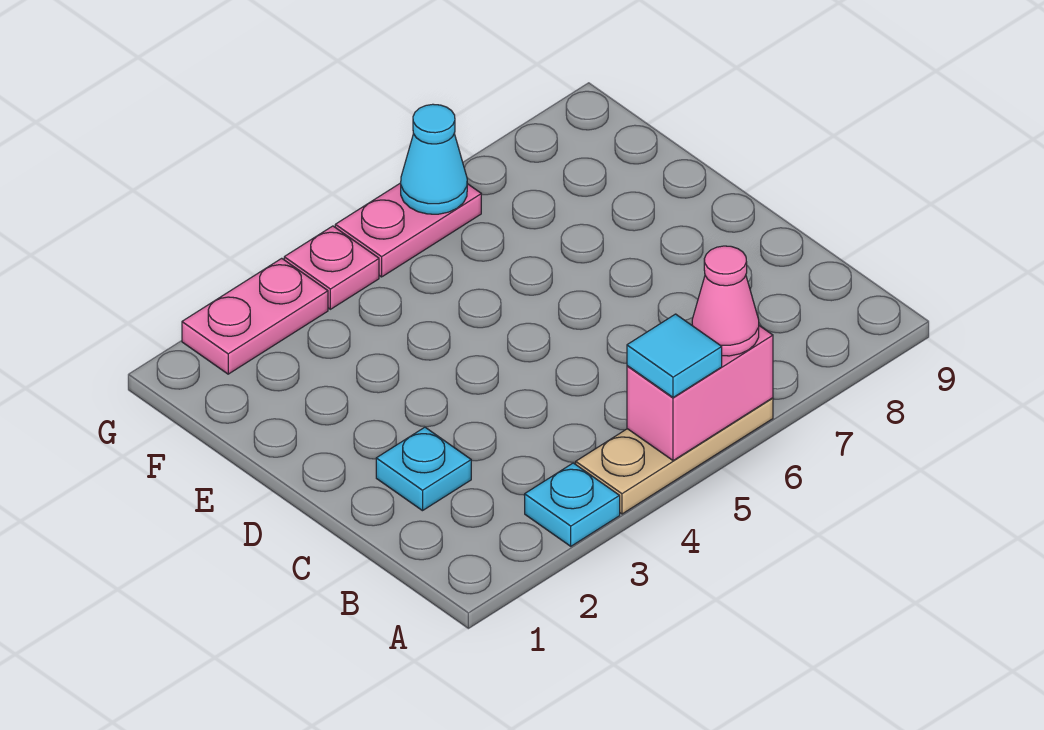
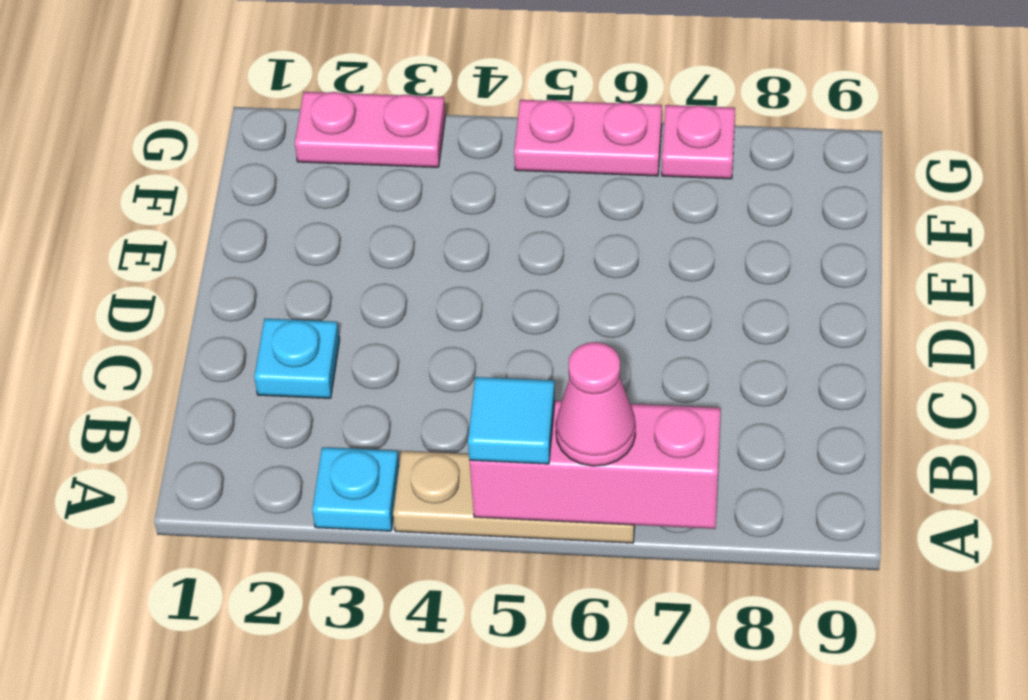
pink 1x2 brick [627,326,773,461] -> pink 1x3 brick [469,400,721,529]
pink 1x1 plate [284,226,379,309] -> pink 1x1 plate moved to [662,105,735,179]
cyan 1x1 cone [401,104,467,214] -> none

